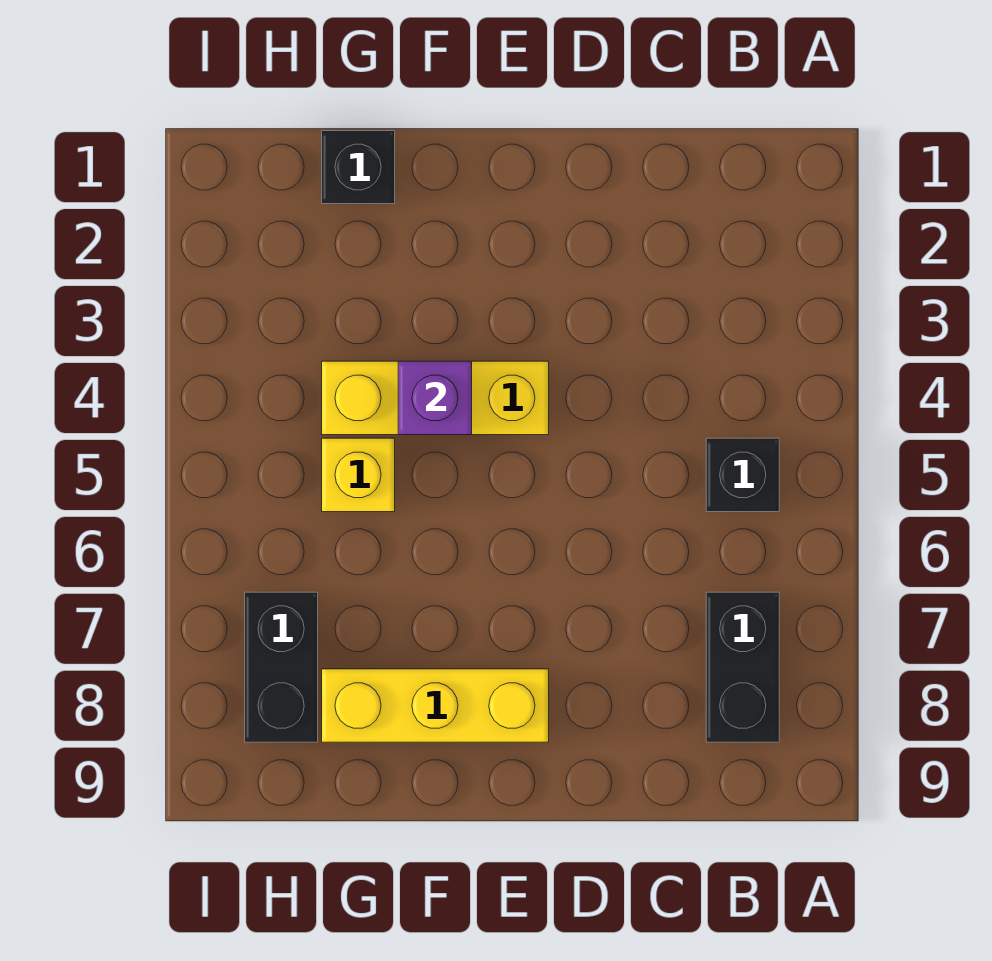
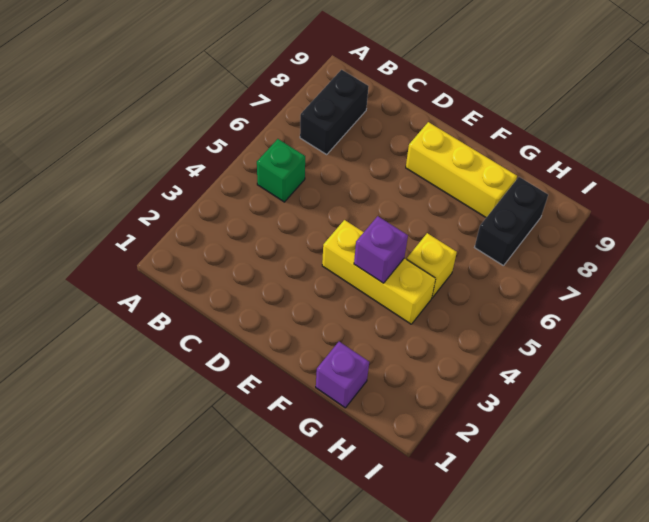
black 1x1 brick [706,438,779,512] -> green 1x1 brick [257,139,305,202]
black 1x1 brick [322,131,395,204] -> purple 1x1 brick [316,342,369,408]

